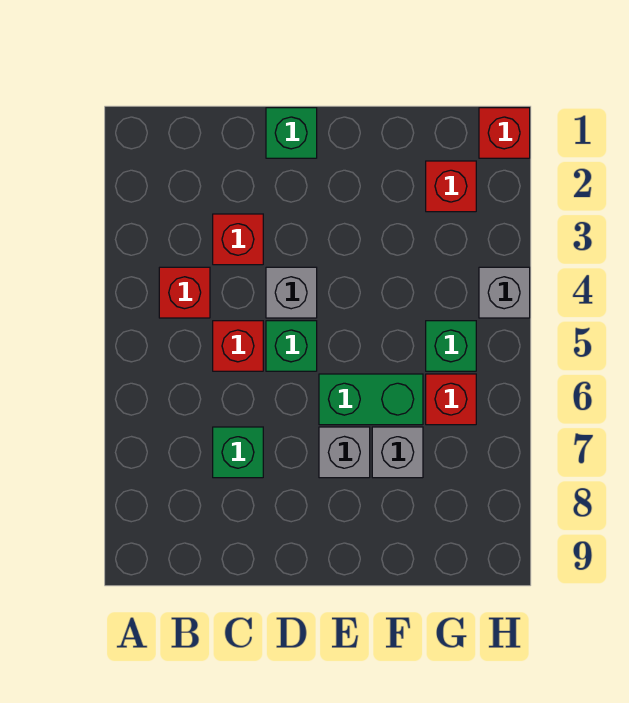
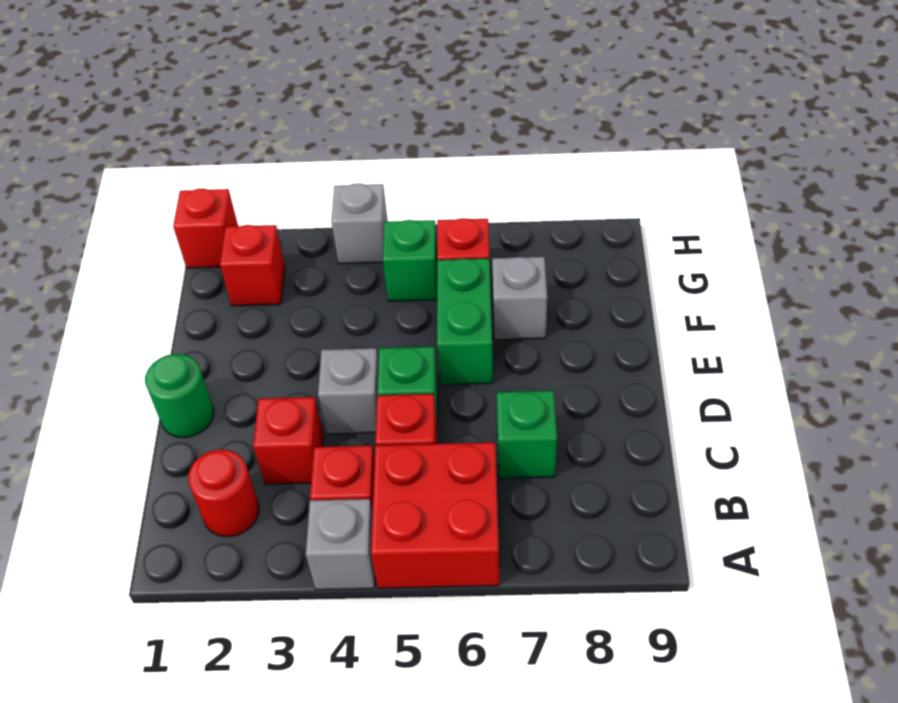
none -> red 2x2 brick [371,443,499,588]
none -> red 1x1 round brick [188,449,259,537]
green 1x1 brick [266,108,317,158] -> green 1x1 round brick [145,354,214,438]
grey 1x1 brick [319,427,370,478] -> grey 1x1 brick moved to [306,499,375,590]

